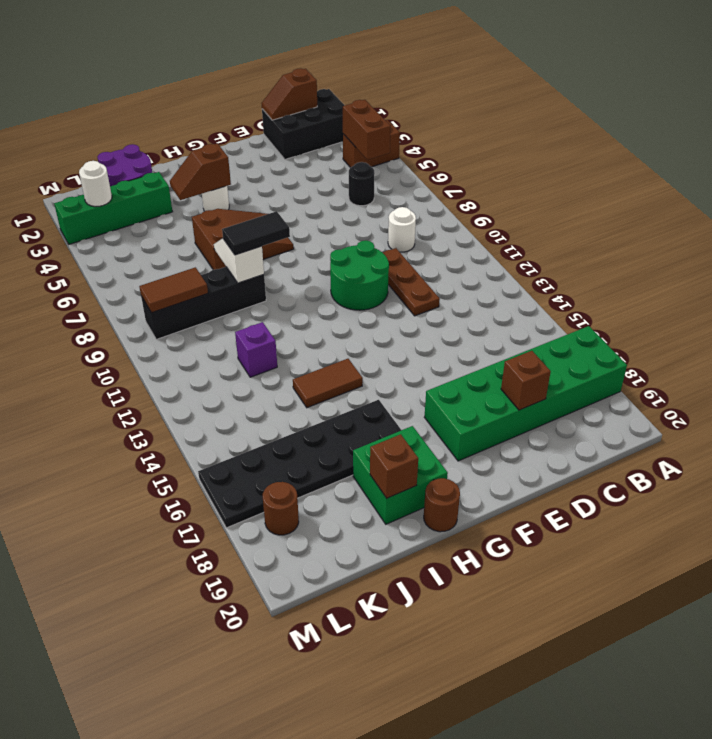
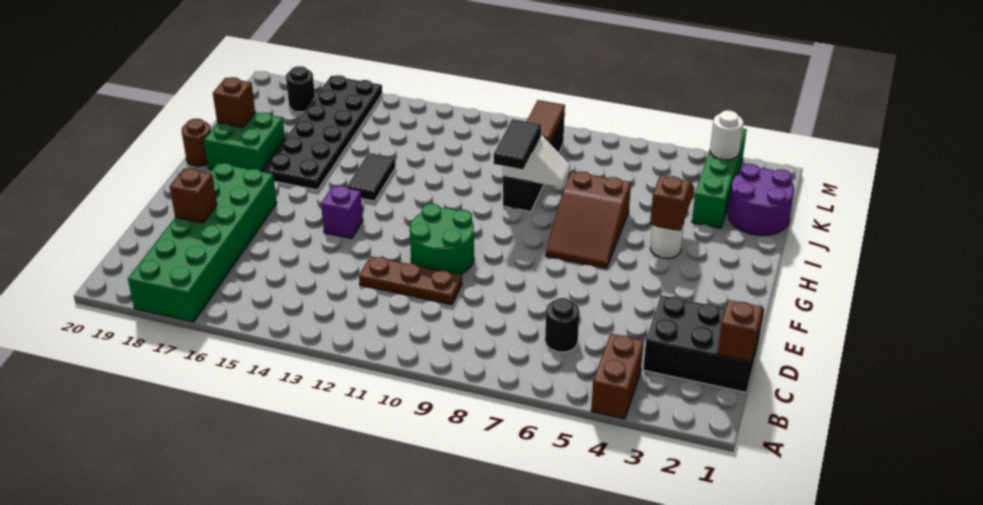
black 2x3 brick [262,89,345,159] -> black 2x3 brick turned to [643,295,763,393]
brown 1x2 brick [343,100,391,160] -> none
white 1x1 round brick [388,207,416,252] -> none
brown 1x2 tile [293,359,363,408] -> black 1x2 tile [347,153,396,201]
purple 1x1 brick [235,322,277,377] -> purple 1x1 brick moved to [321,186,363,239]
brown 1x1 round brick [263,482,299,535] -> black 1x1 round brick [286,66,315,112]

